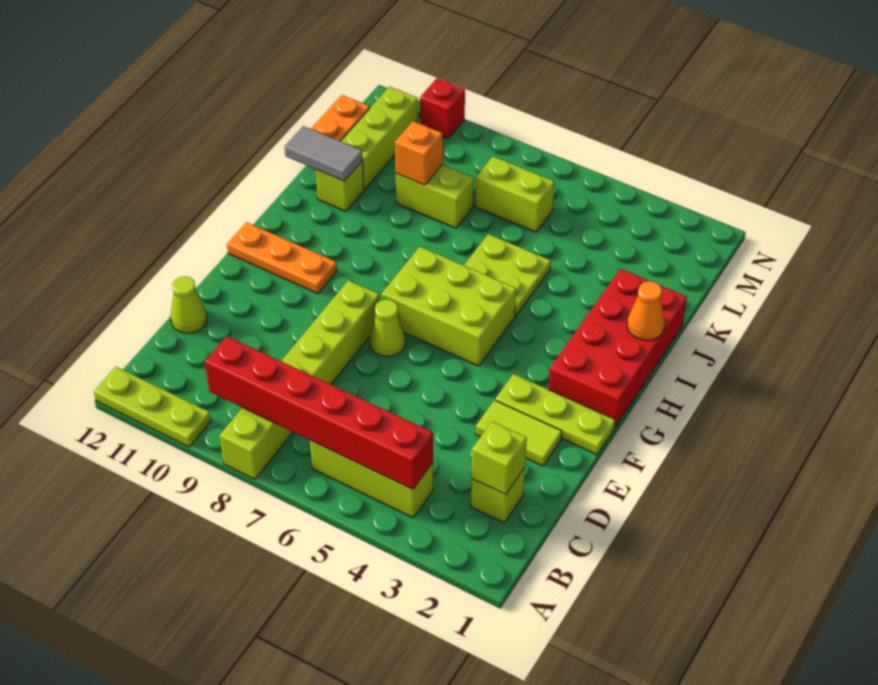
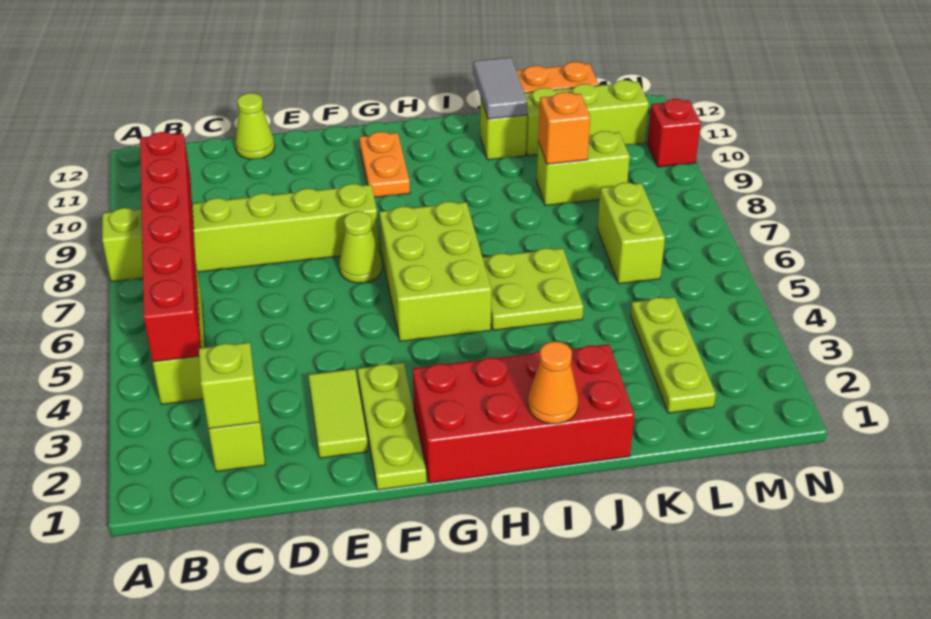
lime 1x3 plate [94,367,211,447] -> lime 1x3 plate moved to [631,297,716,413]
orange 1x3 plate [227,222,337,294] -> orange 1x2 plate [359,132,410,197]
lime 1x2 brick [396,165,474,228] -> lime 1x2 brick turned to [537,131,630,206]

